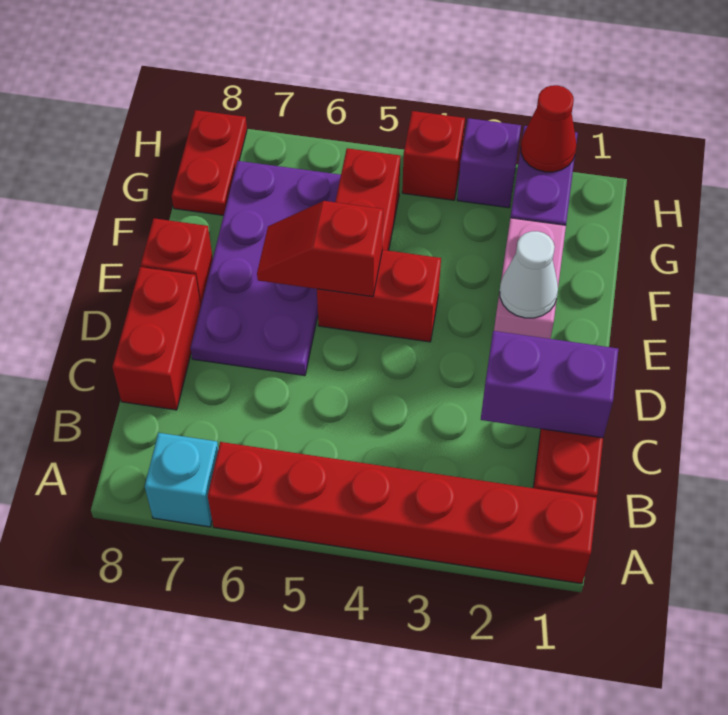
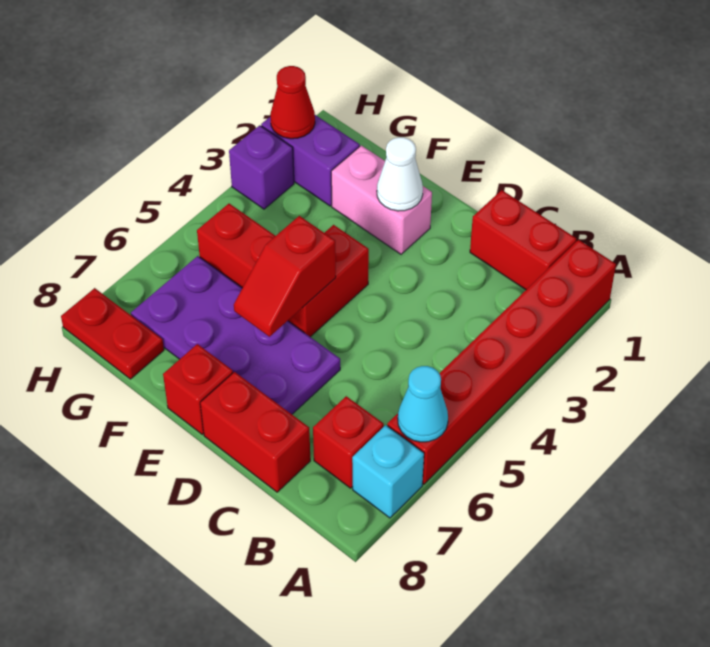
none -> cyan 1x1 cone [398,366,448,442]
purple 1x2 brick [481,331,618,438] -> none
red 1x1 brick [402,111,465,200] -> red 1x1 brick moved to [313,396,384,488]

